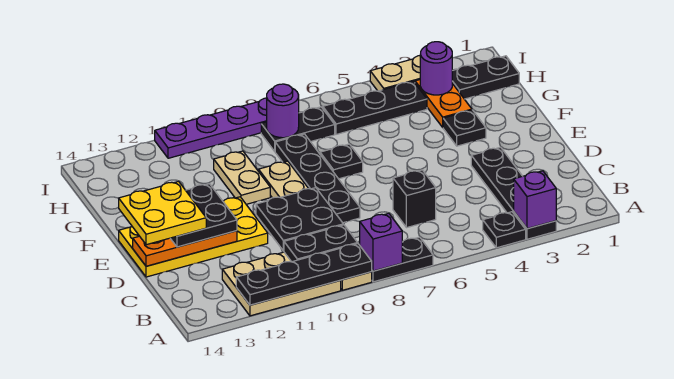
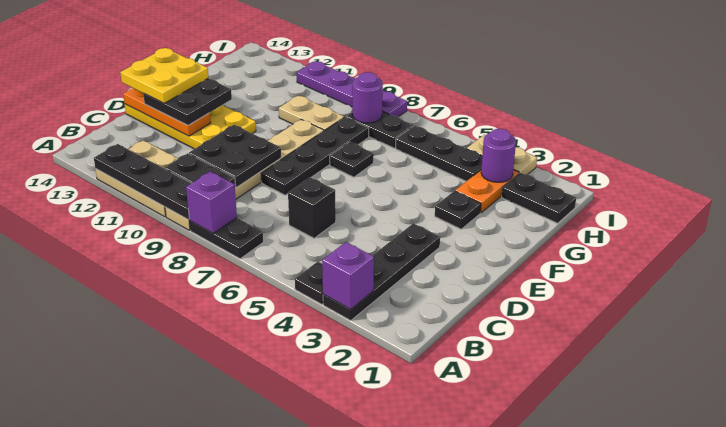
tan 1x2 plate [214,151,270,204] -> tan 1x2 plate turned to [279,96,344,131]

